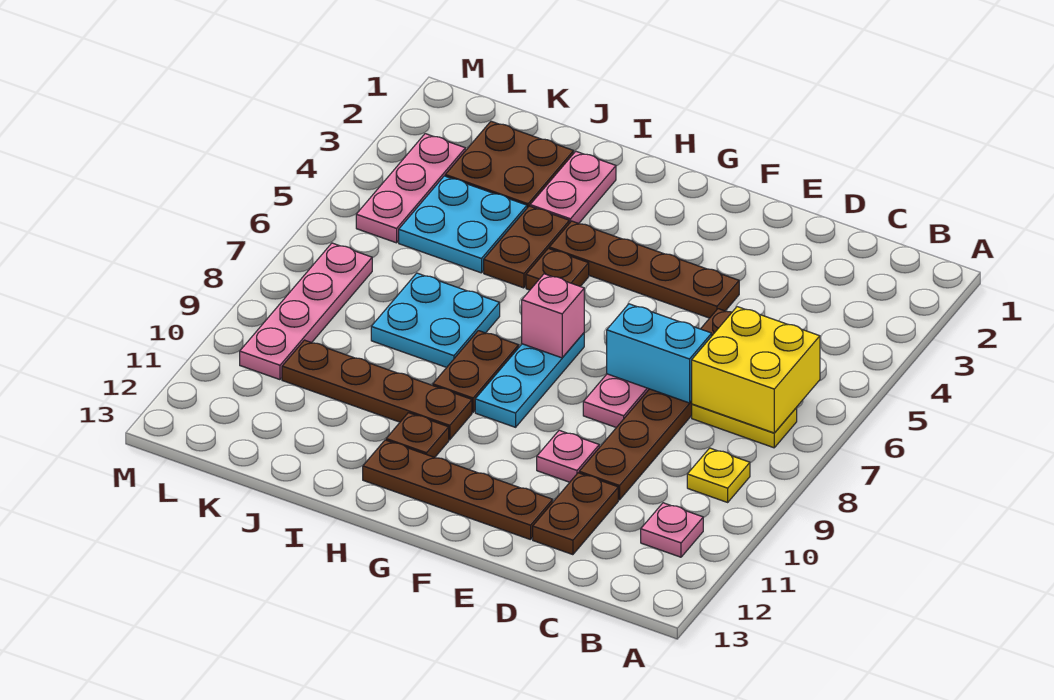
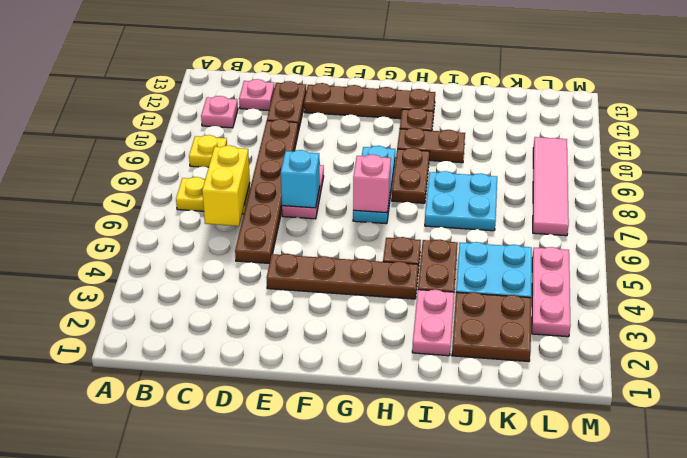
yellow 2x2 brick [692,307,820,433] -> yellow 1x2 brick [202,145,250,226]
cyan 1x2 brick [607,304,712,403] -> cyan 1x1 brick [281,150,320,208]
pink 1x1 plate [537,430,599,482] -> pink 1x1 plate moved to [239,79,274,111]
brown 1x4 plate [282,340,472,440] -> brown 1x2 plate [397,128,465,163]
pink 1x4 plate [240,243,372,380] -> pink 1x4 tile [533,137,569,236]

